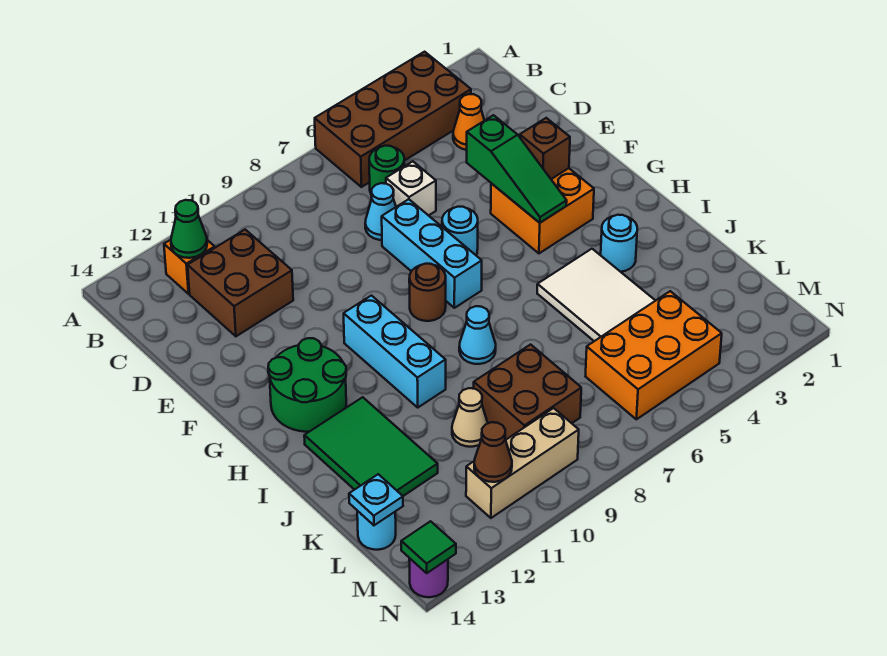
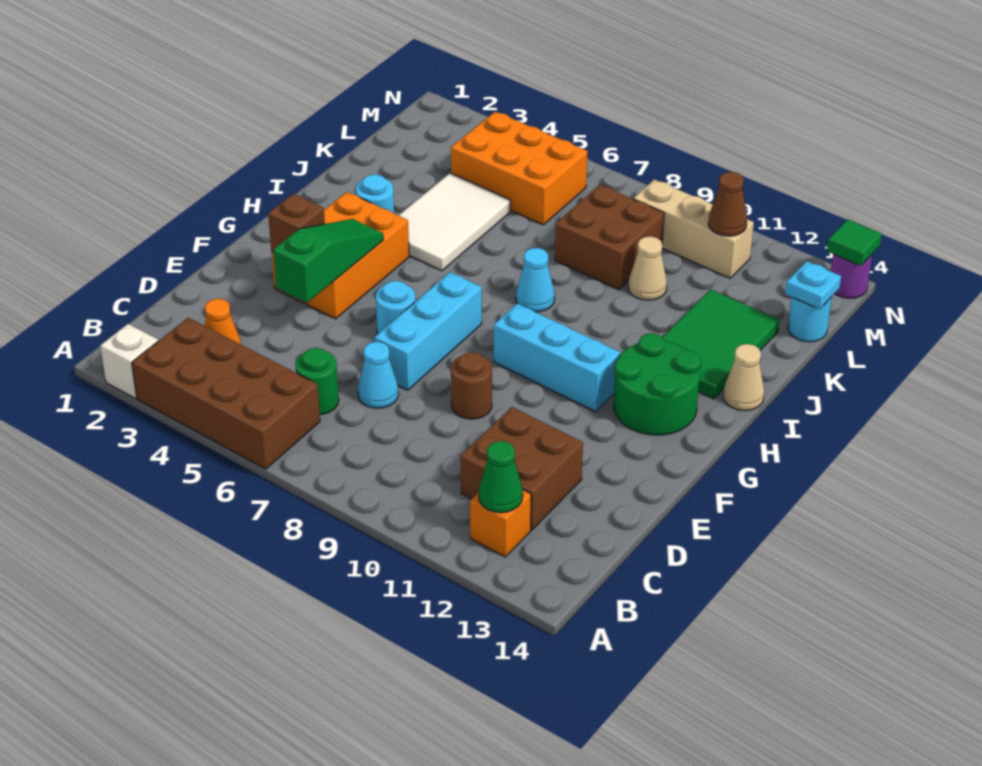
white 1x1 brick [386,161,436,216] -> white 1x1 brick moved to [100,324,158,399]
orange 2x2 brick [491,168,594,253] -> orange 2x3 brick [271,192,409,319]
brown 1x1 round brick [409,264,446,321] -> brown 1x1 round brick moved to [451,352,492,419]
cyan 1x3 brick [344,296,446,407] -> cyan 1x3 brick turned to [494,304,620,412]
none -> tan 1x1 cone [723,344,764,411]

